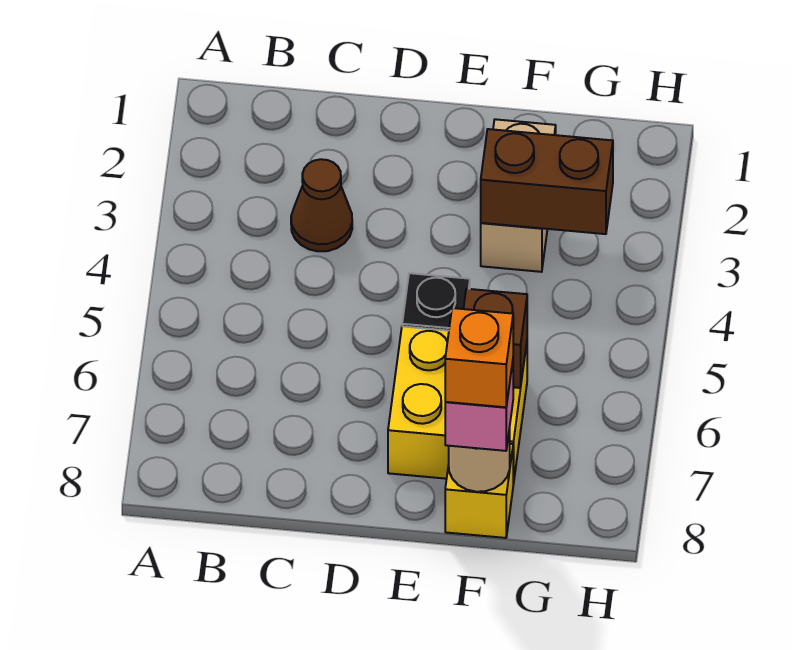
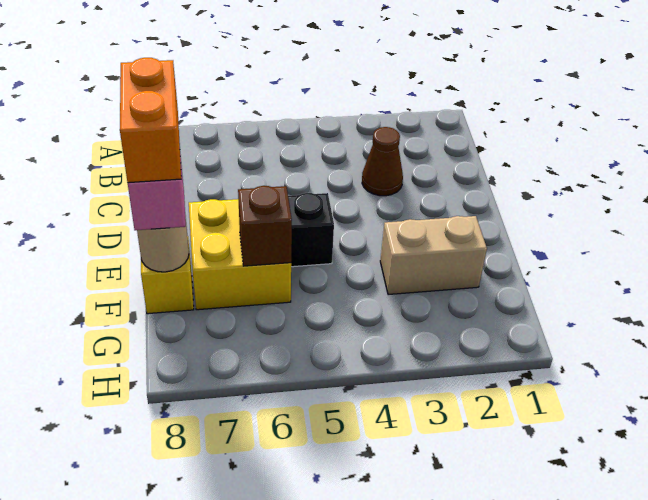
brown 1x2 brick [481,129,613,234] -> none
orange 1x1 brick [445,308,513,407] -> orange 1x2 brick [120,58,181,183]

